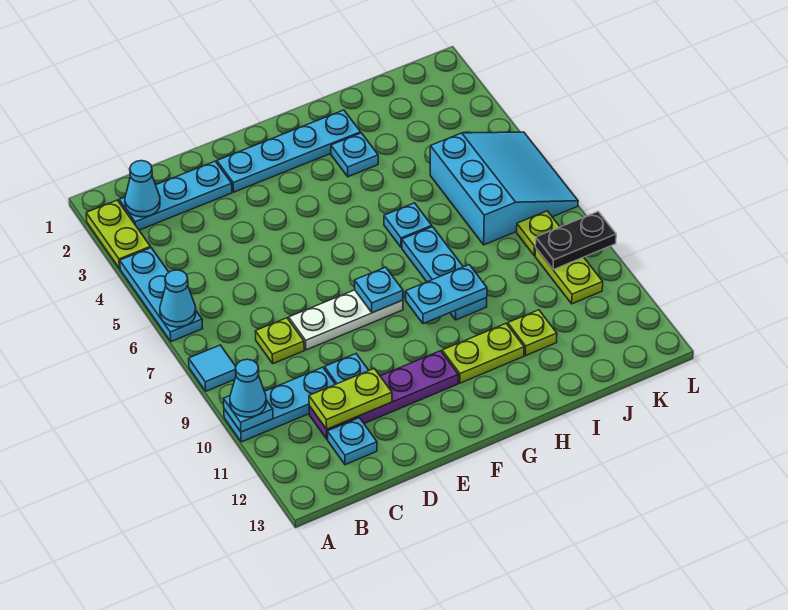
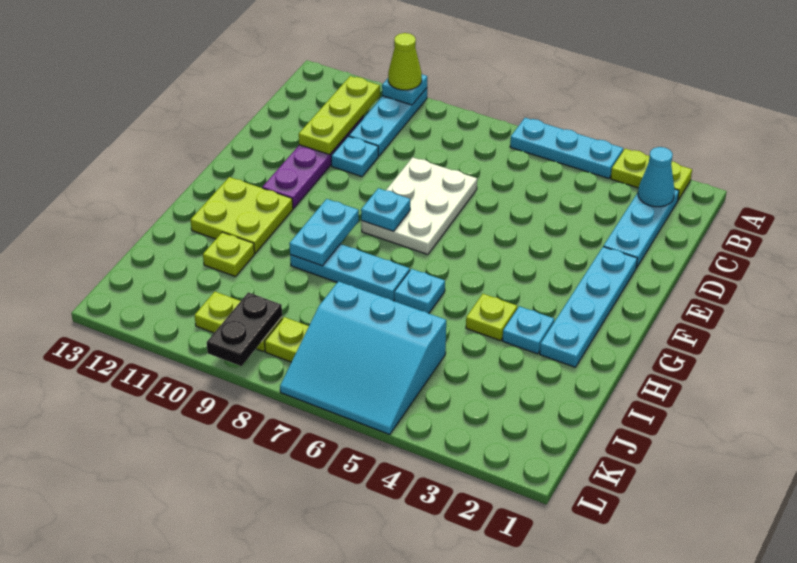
cyan 1x1 cone [160,270,196,327] -> none
cyan 1x1 tile [189,345,236,391] -> none
cyan 1x1 cone [230,359,266,417] -> lime 1x1 cone [388,33,422,90]
lime 1x1 plate [255,318,304,364] -> lime 1x1 plate moved to [466,294,517,341]
lime 1x2 plate [309,368,392,429] -> lime 1x3 plate [299,76,380,155]
cyan 1x1 plate [327,418,377,465] -> none
white 1x3 plate [289,290,403,350] -> white 2x3 plate [361,157,477,255]
lime 1x2 plate [442,324,524,383] -> lime 2x2 plate [191,177,293,253]

